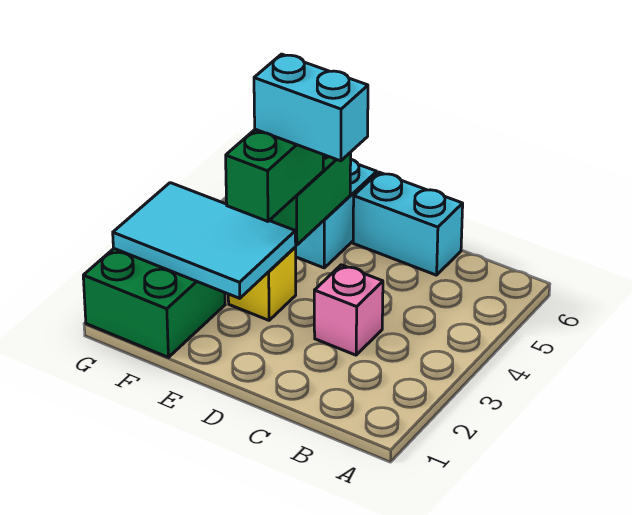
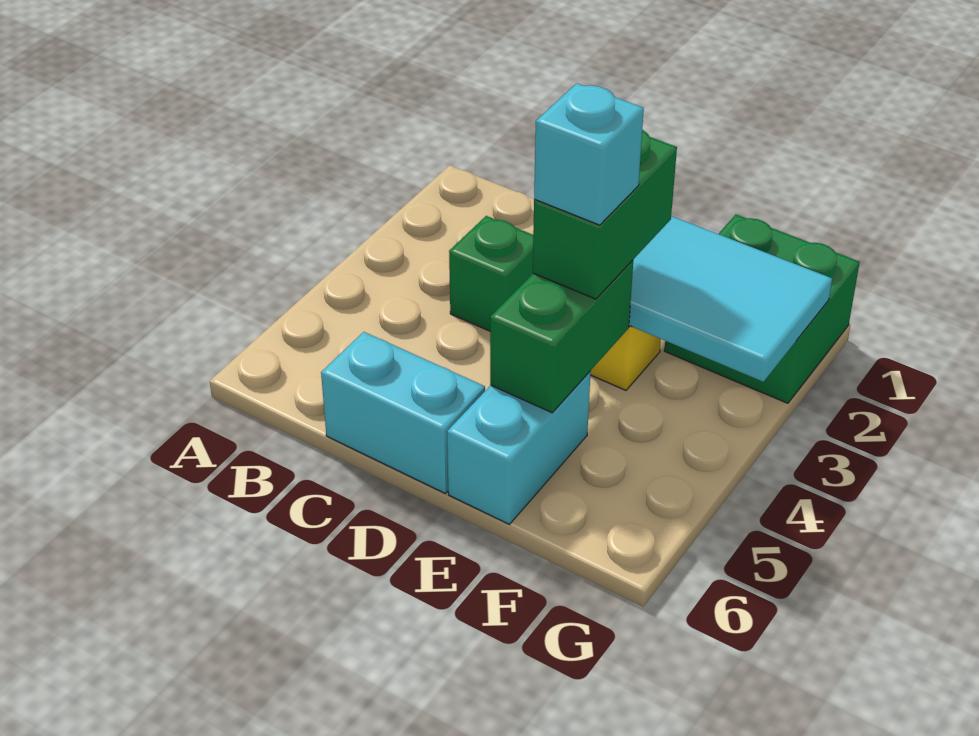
pink 1x1 brick [314,265,383,355] -> green 1x1 brick [449,216,533,331]
cyan 1x2 brick [254,54,368,161] -> cyan 1x1 brick [534,83,644,225]

